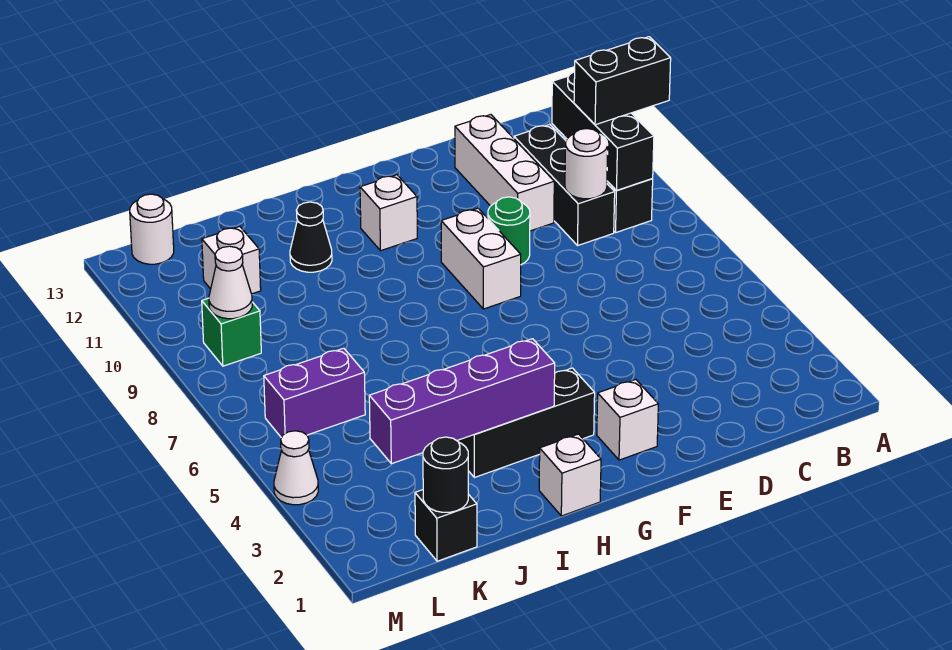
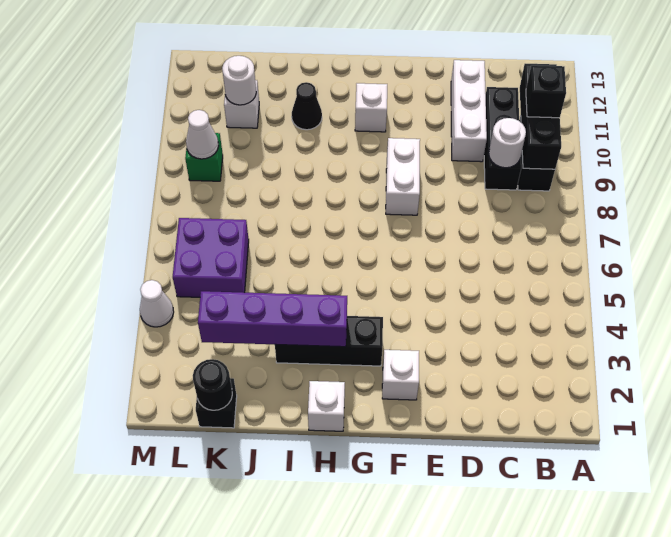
black 1x2 brick [574,37,671,125] -> black 1x1 brick [526,65,566,118]
green 1x1 round brick [488,197,530,264] -> none
purple 1x2 brick [264,348,365,438] -> purple 2x2 brick [173,218,249,297]
white 1x1 round brick [130,194,174,264] -> white 1x1 round brick moved to [222,56,256,105]

